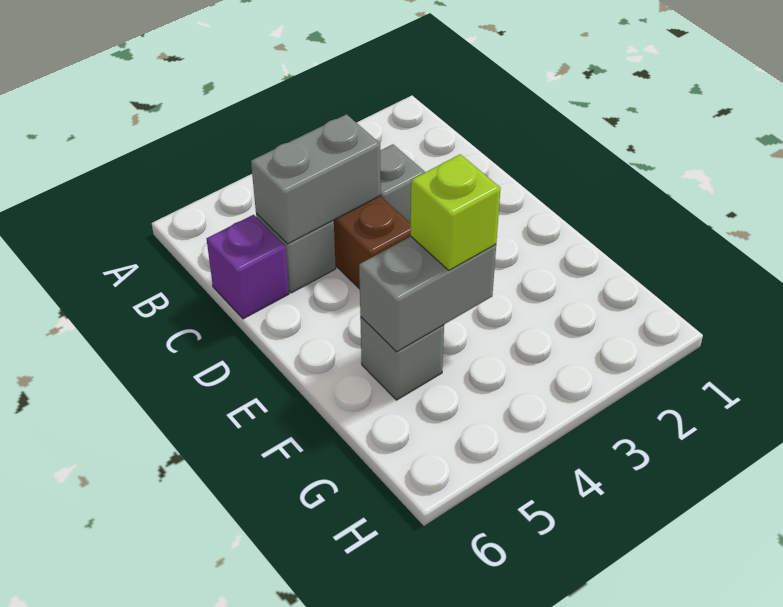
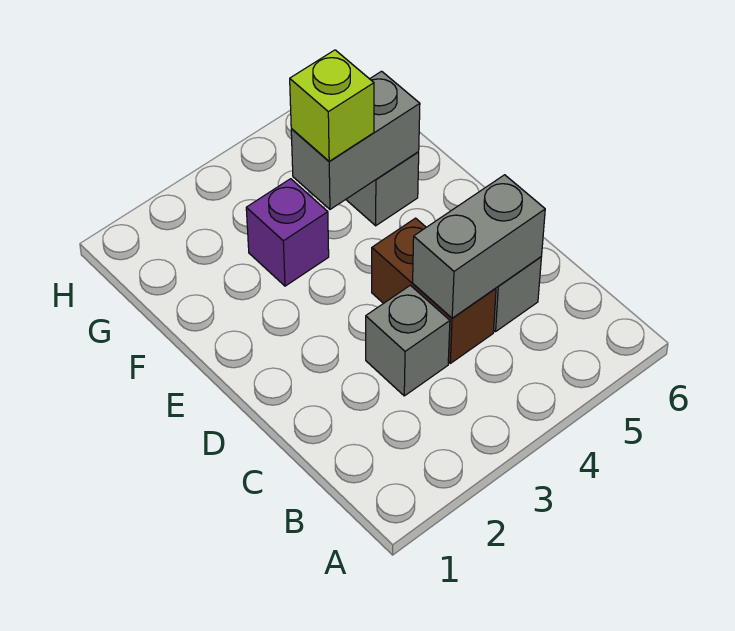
purple 1x1 brick [207,215,289,319] -> purple 1x1 brick moved to [246,179,329,286]

